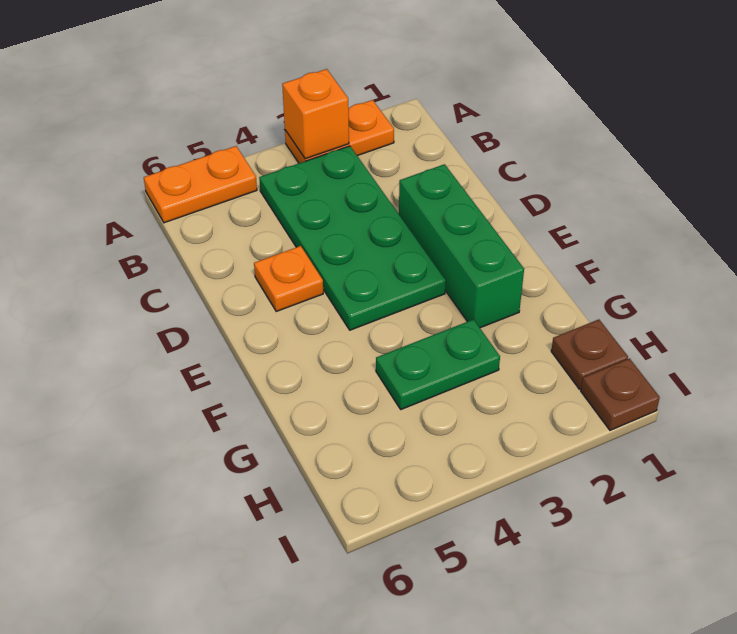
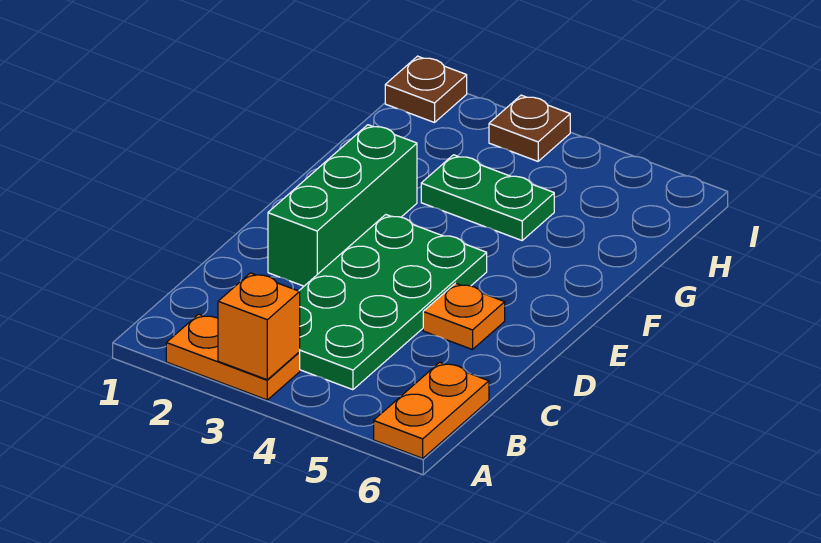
orange 1x2 plate [144,146,257,223] -> orange 1x2 plate turned to [374,362,489,458]
brown 1x1 plate [551,319,628,389] -> brown 1x1 plate moved to [489,95,570,161]

